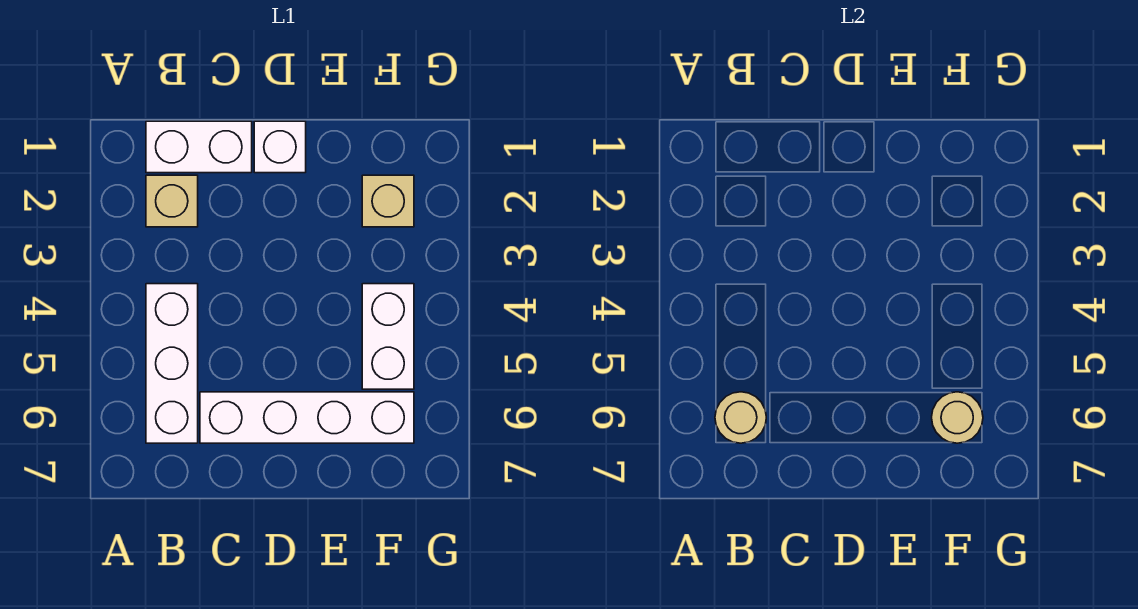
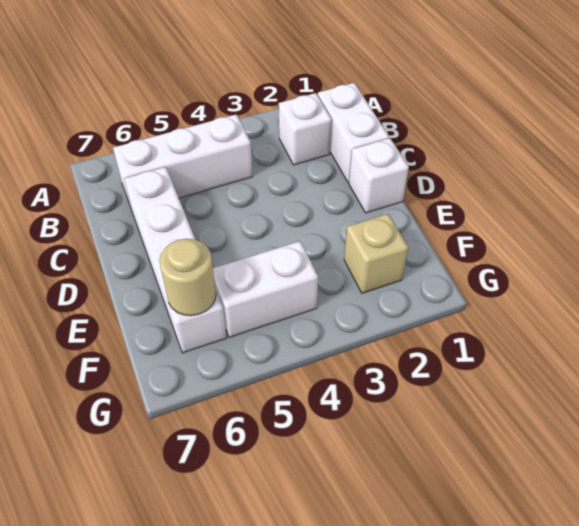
tan 1x1 brick [146,175,198,227] -> white 1x1 brick [279,93,332,165]
tan 1x1 round brick [715,392,766,443] -> none

